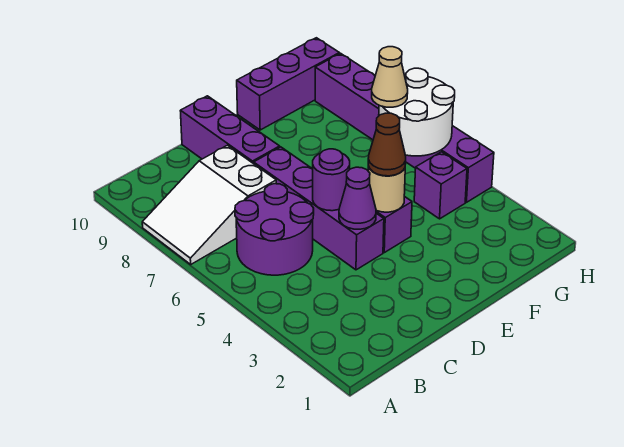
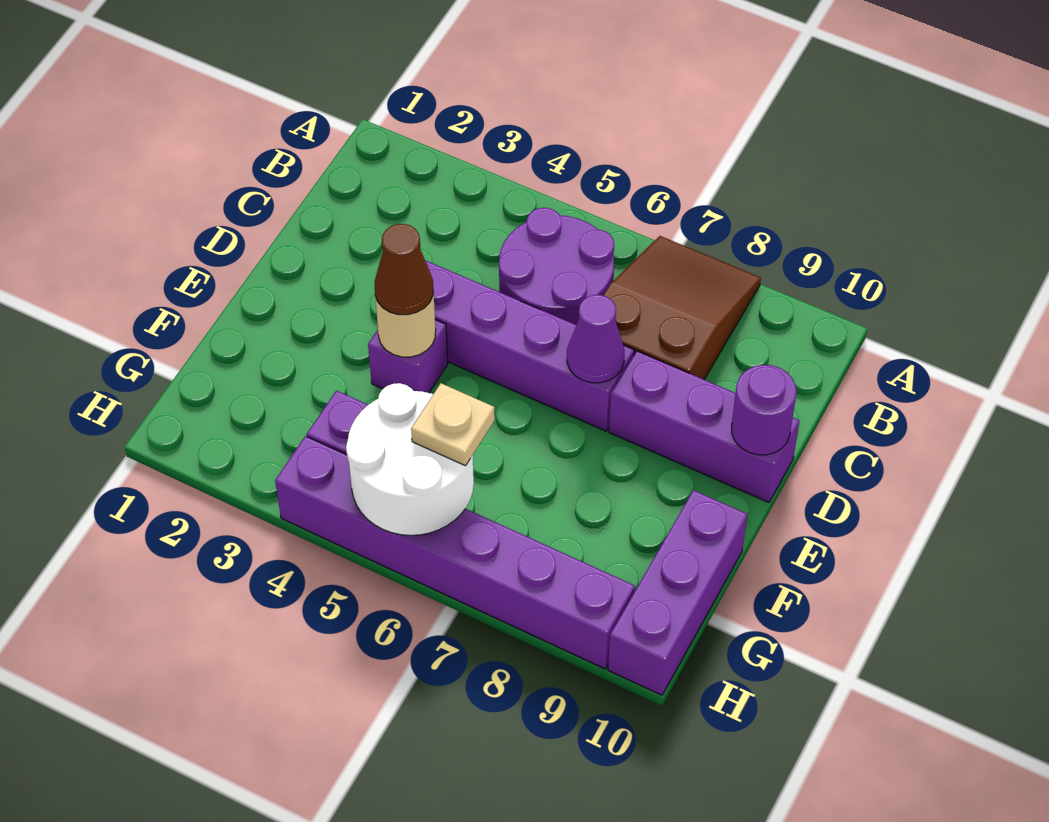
white 2x3 slope [142,145,276,264] -> brown 2x3 slope [603,236,761,379]
purple 1x1 cone [339,167,376,229] -> purple 1x1 cone moved to [567,295,624,383]
purple 1x1 round brick [313,149,350,211] -> purple 1x1 round brick moved to [732,365,796,455]
tan 1x1 cone [372,47,408,107] -> tan 1x1 plate [411,383,495,466]

